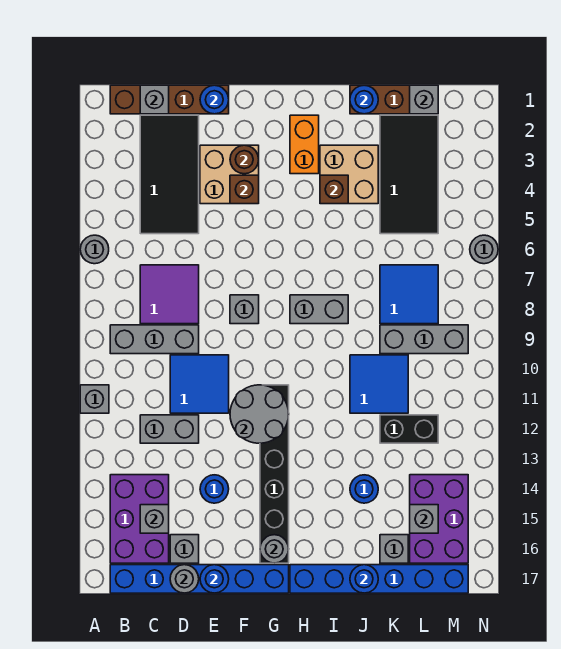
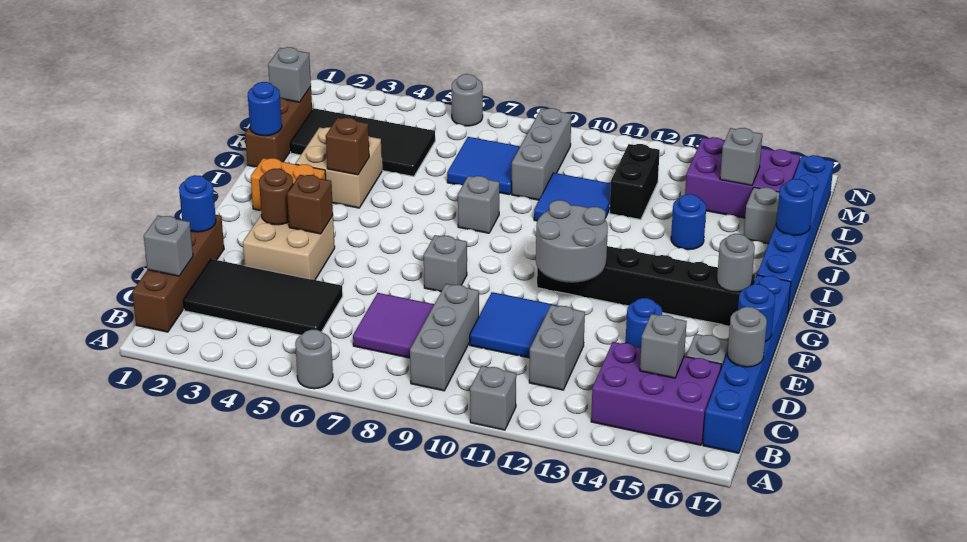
grey 1x2 brick [290,295,348,324] -> grey 1x1 brick [458,176,499,233]

